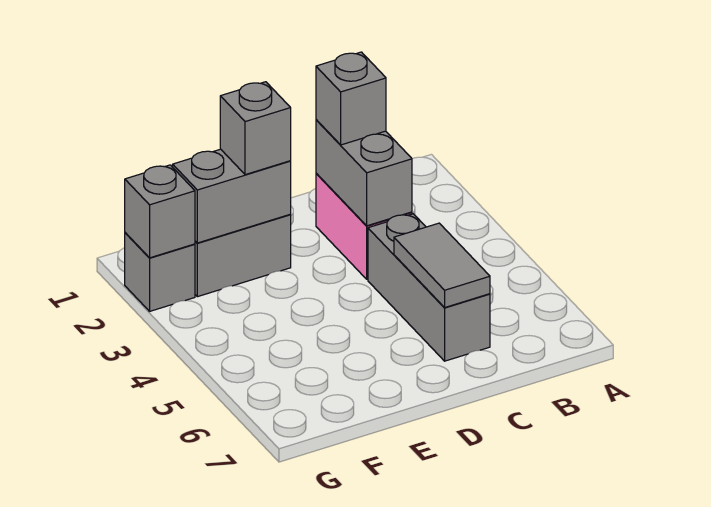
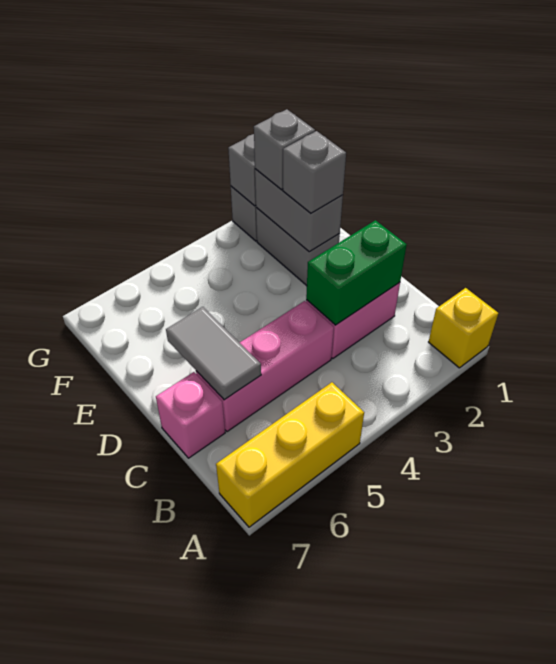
none -> yellow 1x1 brick [429,288,498,368]
none -> yellow 1x3 brick [216,382,364,527]
grey 1x2 brick [316,120,412,226] -> green 1x2 brick [306,220,407,325]
grey 1x1 brick [316,52,386,145] -> grey 1x1 brick moved to [254,109,315,190]
grey 1x3 brick [368,214,490,361] -> pink 1x3 brick [196,301,334,432]
grey 1x2 tile [394,223,490,307] -> grey 1x2 tile turned to [166,307,261,400]
none -> pink 1x1 brick [156,372,225,458]

